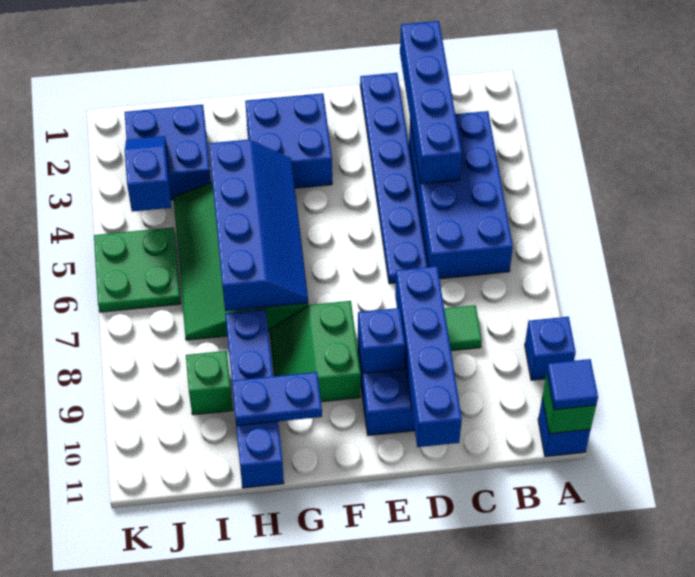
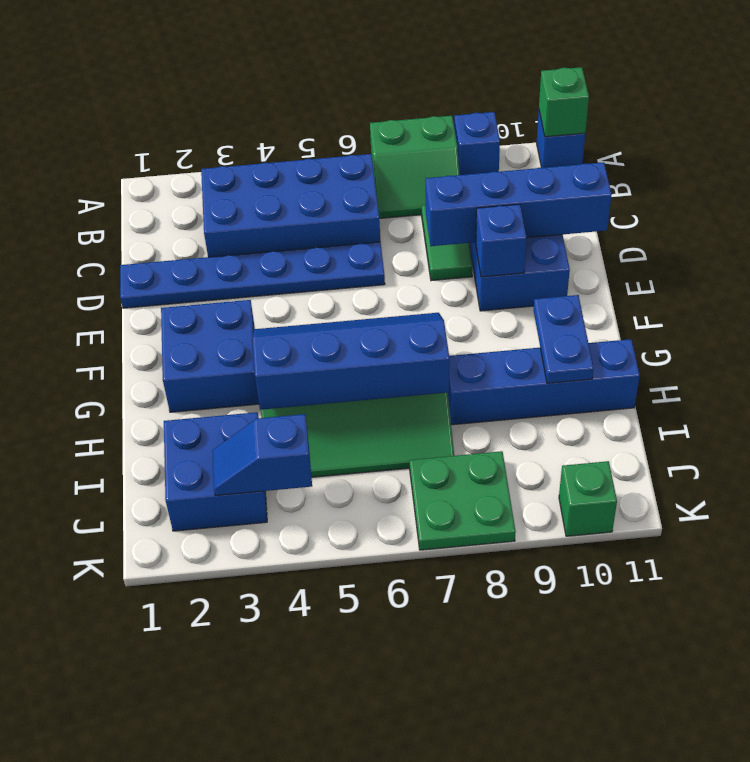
blue 1x1 tile [547,359,598,409] -> none
blue 1x4 brick [400,21,462,184] -> none
green 2x2 slope [269,301,361,402] -> green 2x2 slope moved to [370,116,460,218]
green 1x1 brick [186,351,233,415] -> green 1x1 brick moved to [559,461,617,536]
green 2x2 plate [94,227,181,312] -> green 2x2 plate moved to [410,451,516,550]

